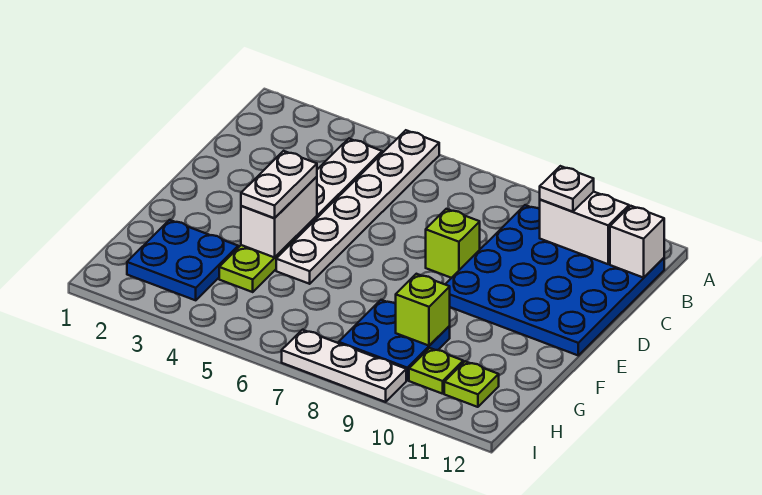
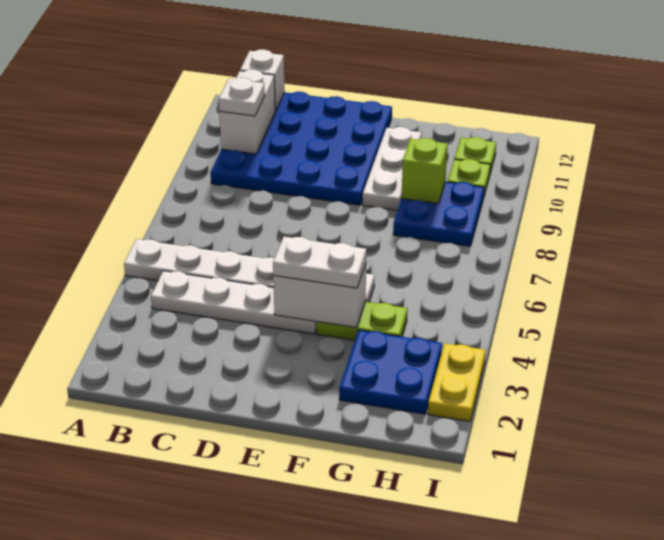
lime 1x1 brick [426,209,480,278] -> none
none -> yellow 1x2 plate [428,343,486,421]
white 1x3 plate [282,330,406,402] -> white 1x3 plate moved to [363,127,422,210]

